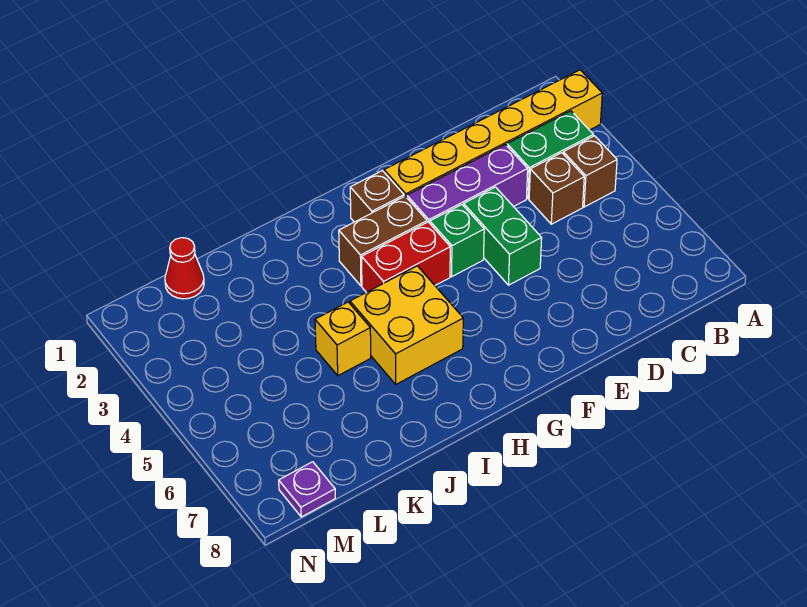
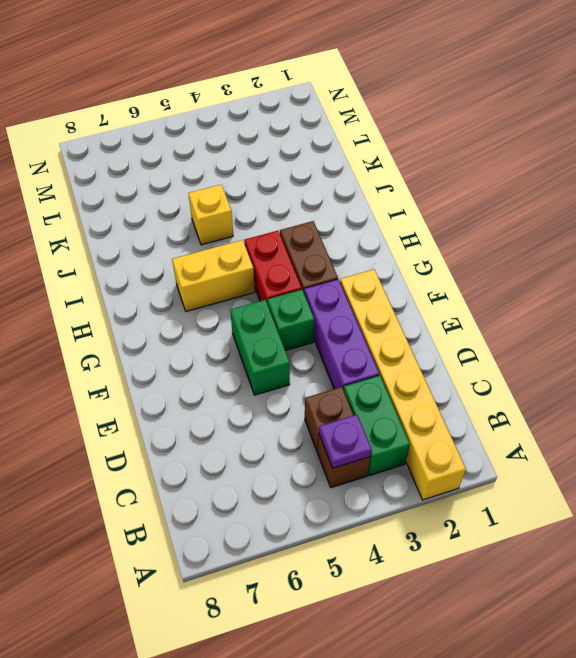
green 1x2 brick [464,187,542,285] -> green 1x2 brick turned to [230,300,290,395]
brown 1x1 brick [350,171,404,222] -> none
yellow 2x2 brick [350,266,463,384] -> yellow 1x2 brick [172,240,255,312]
red 1x1 cone [165,238,204,299] -> none
purple 1x1 plate [279,462,335,517] -> purple 1x1 plate moved to [319,415,372,468]

